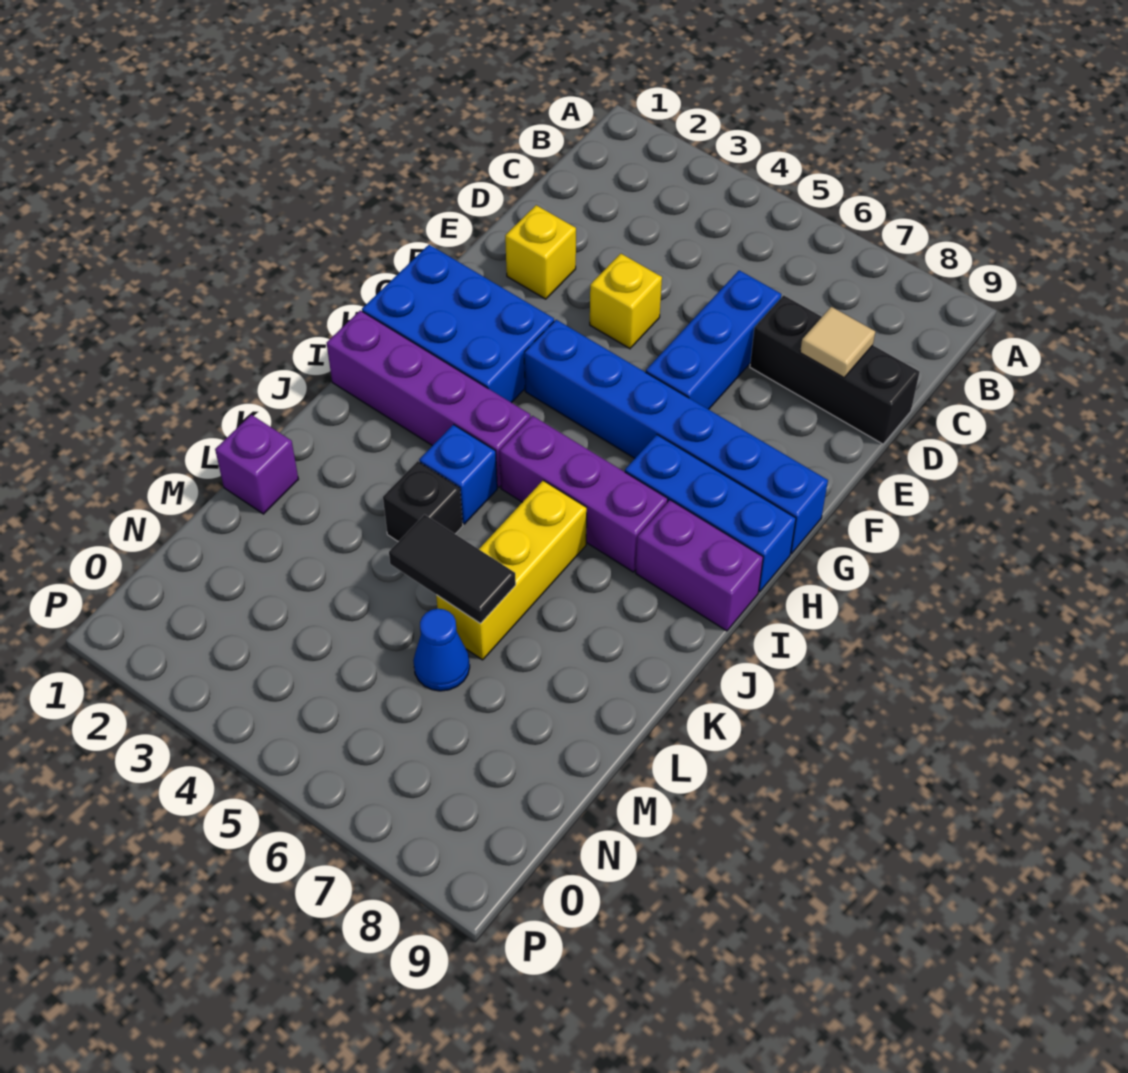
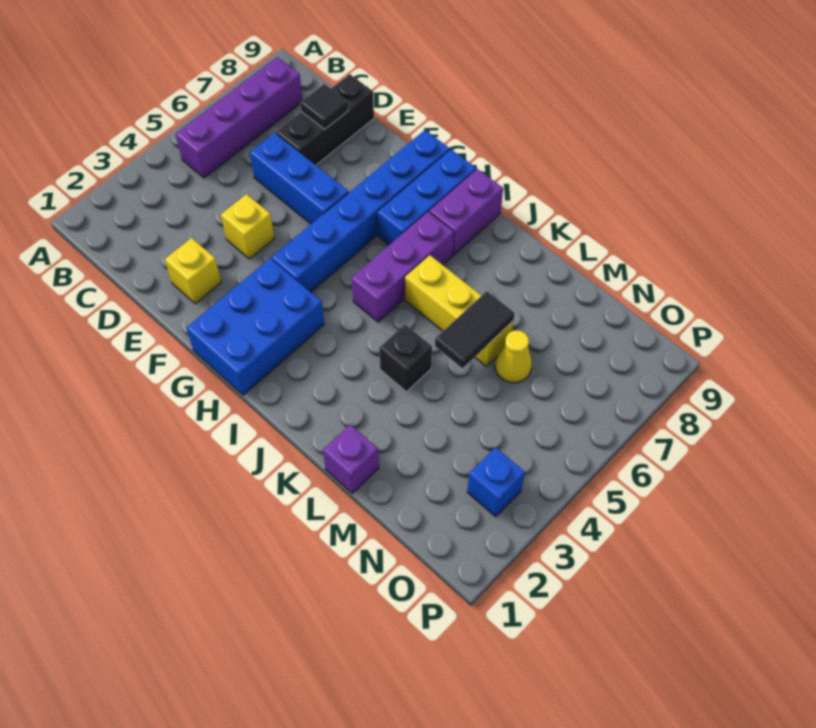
tan 1x1 tile [800,307,875,377] -> black 1x1 tile [300,84,349,129]
purple 1x4 brick [327,310,531,487] -> purple 1x4 brick moved to [176,57,303,178]
blue 1x1 brick [419,425,497,524] -> blue 1x1 brick moved to [467,447,525,517]
blue 1x1 cone [413,609,470,691] -> yellow 1x1 cone [495,330,532,383]

